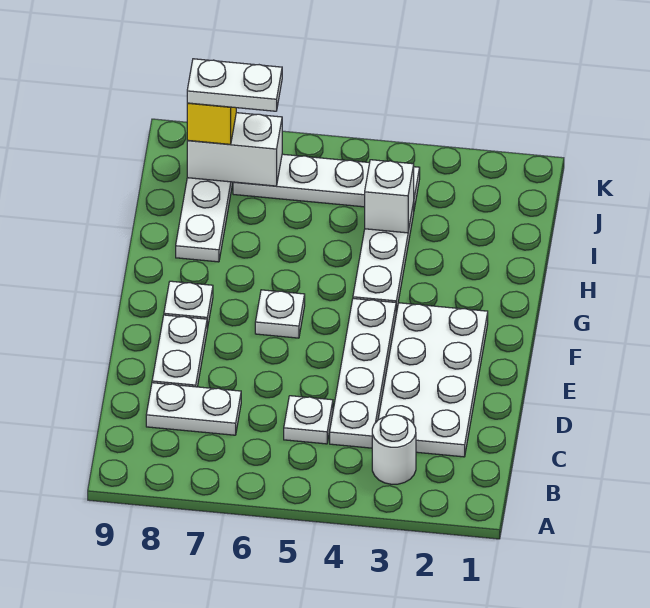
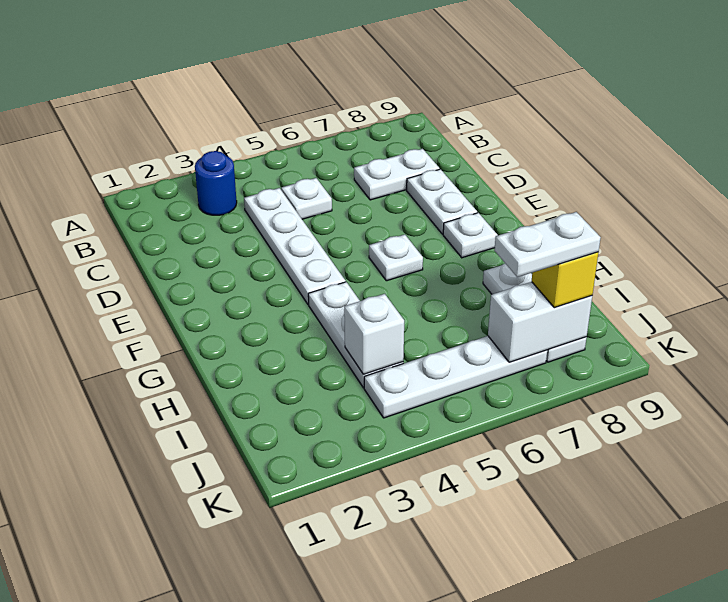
white 1x1 round brick [372,415,416,484] -> blue 1x1 round brick [195,151,237,215]
white 2x4 plate [378,303,488,457] -> none

